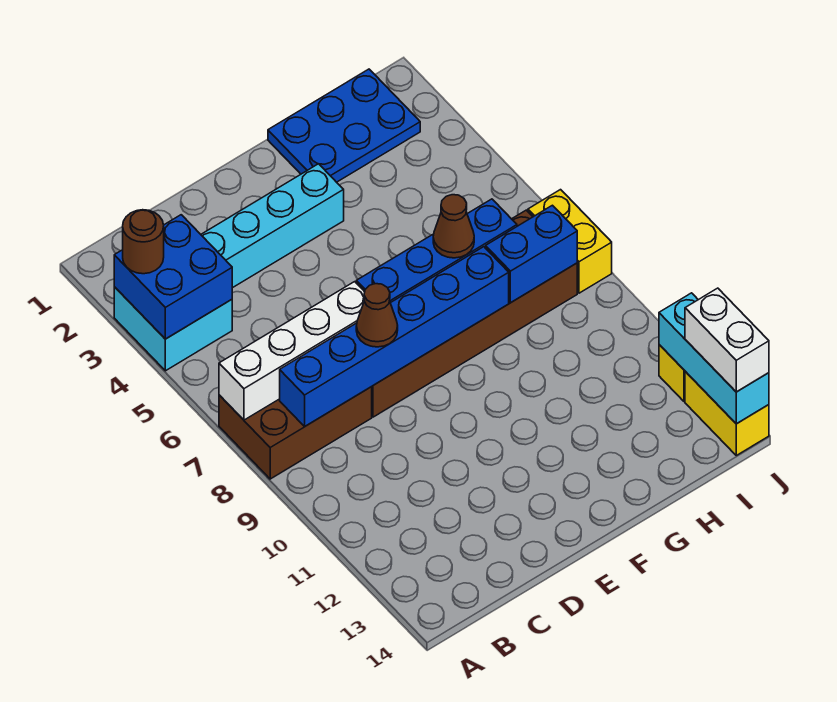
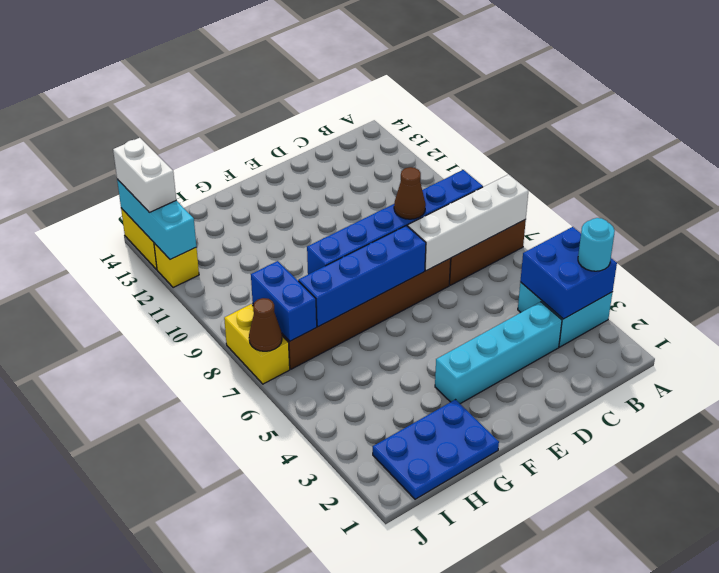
brown 1x1 round brick [123,210,164,274] -> cyan 1x1 round brick [578,218,615,271]
brown 1x1 cone [433,195,474,258] -> brown 1x1 cone moved to [249,298,282,351]
blue 1x2 brick [486,205,577,303] -> blue 1x2 brick turned to [251,261,317,341]

